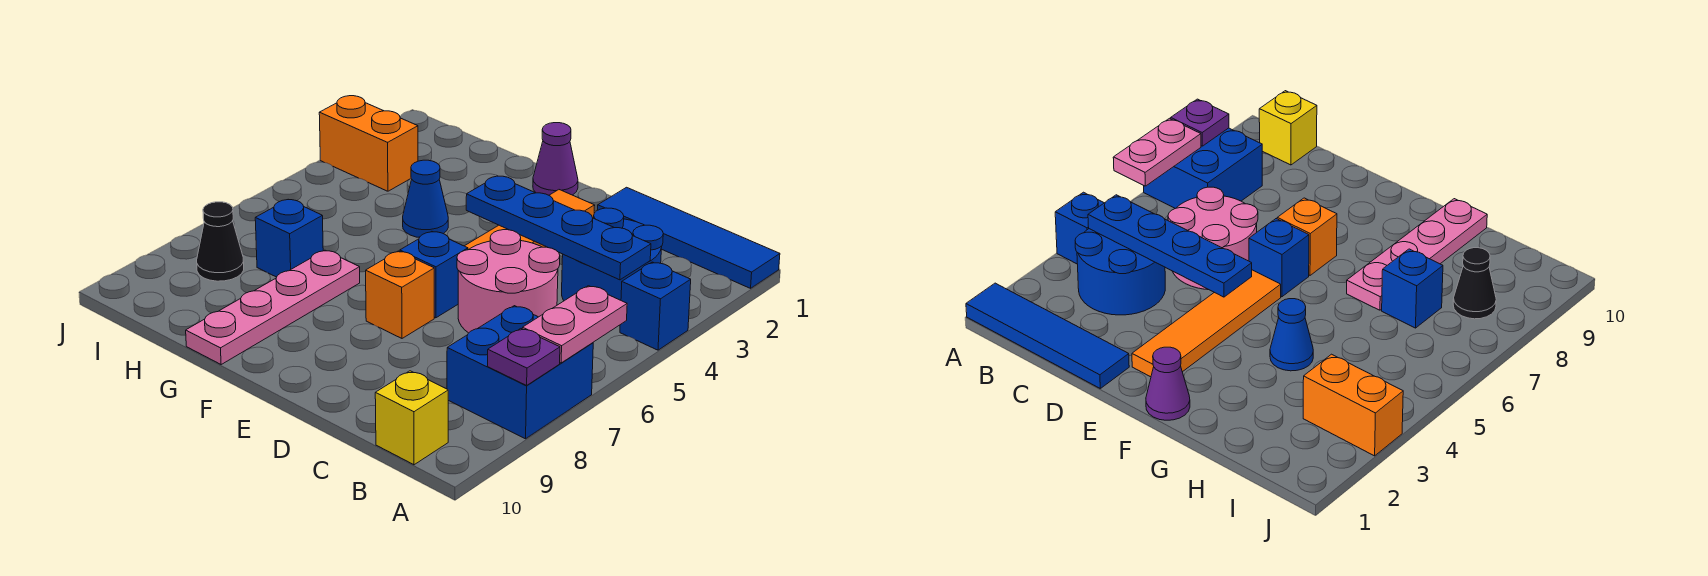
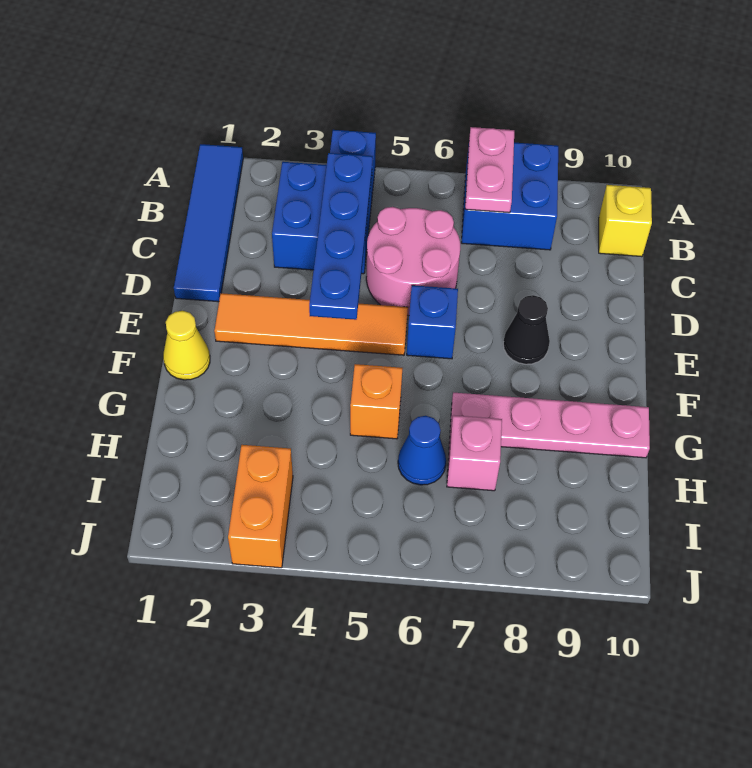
pink 1x2 plate [522,286,627,363] -> pink 1x2 plate turned to [465,127,514,213]
purple 1x1 plate [488,329,560,385] -> none
blue 2x2 round brick [562,208,663,301] -> blue 2x2 brick [272,162,372,274]
orange 1x1 brick [366,251,434,338] -> orange 1x1 brick moved to [350,364,402,439]
purple 1x1 cone [533,123,578,195] -> yellow 1x1 cone [163,311,210,380]
blue 1x1 cone [403,160,448,238] -> blue 1x1 cone moved to [398,416,446,485]
blue 1x1 brick [255,200,323,277] -> pink 1x1 brick [447,415,502,491]
black 1x1 cone [197,202,244,281] -> black 1x1 cone moved to [503,295,550,364]

